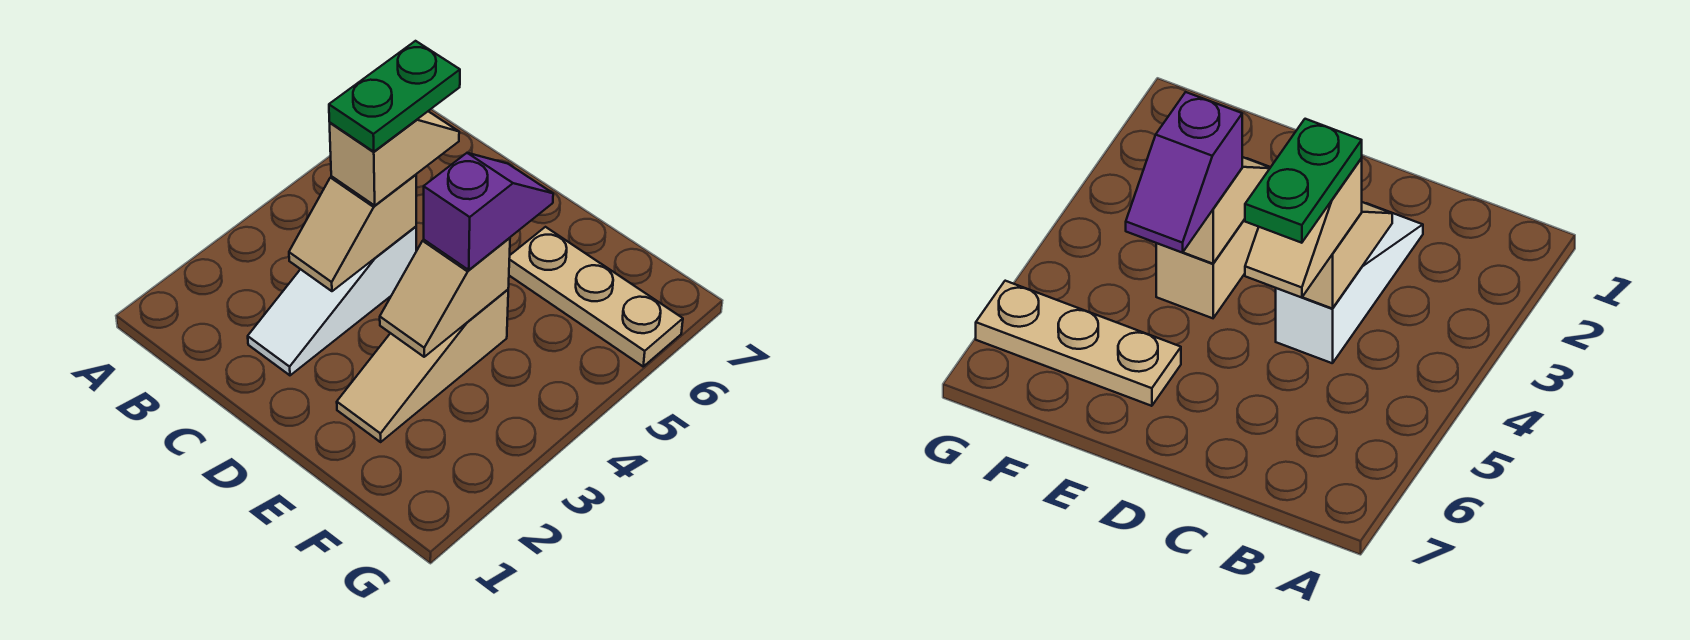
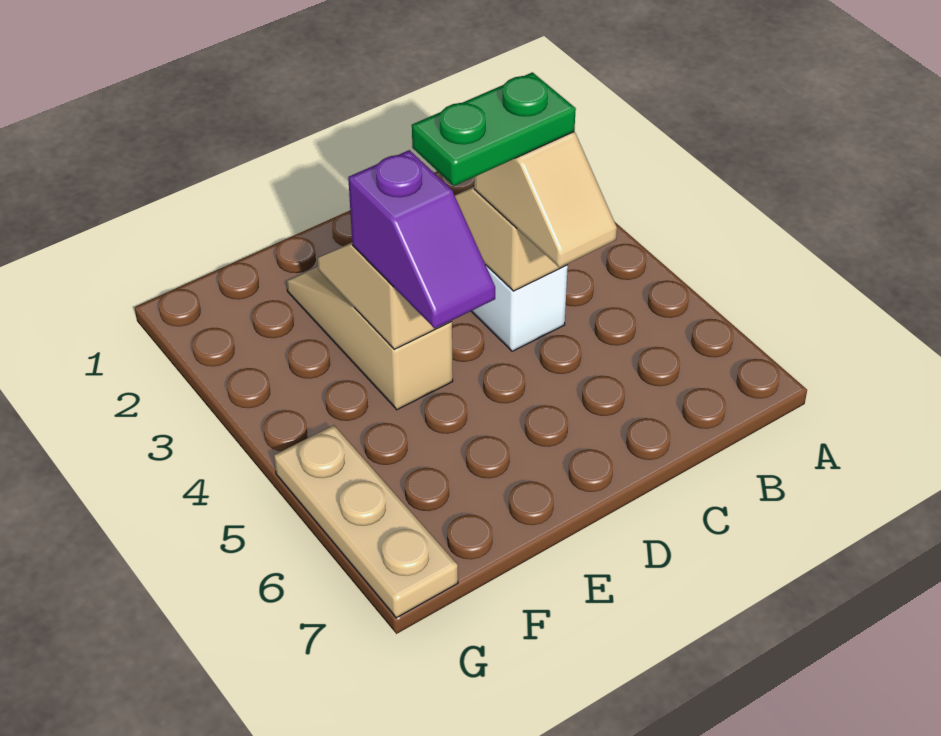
green 1x2 plate [329,41,460,152] -> green 1x2 plate turned to [412,72,576,186]
tan 1x3 plate [509,227,683,366] -> tan 1x3 plate turned to [274,425,458,618]

